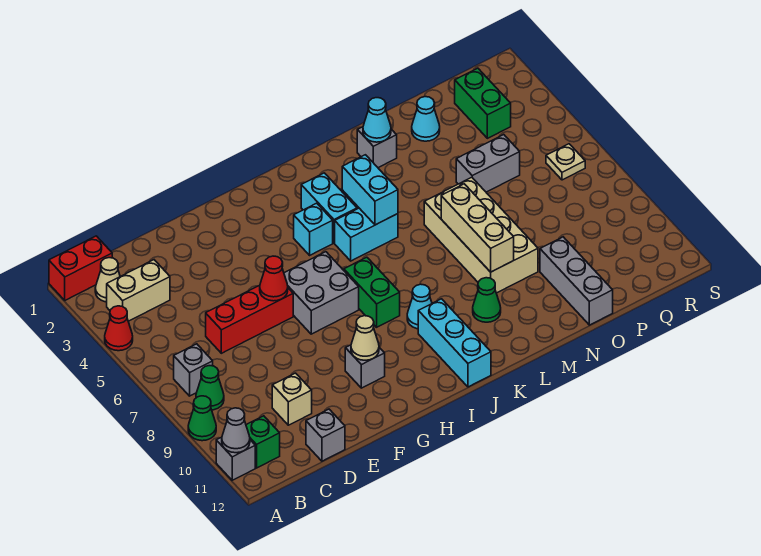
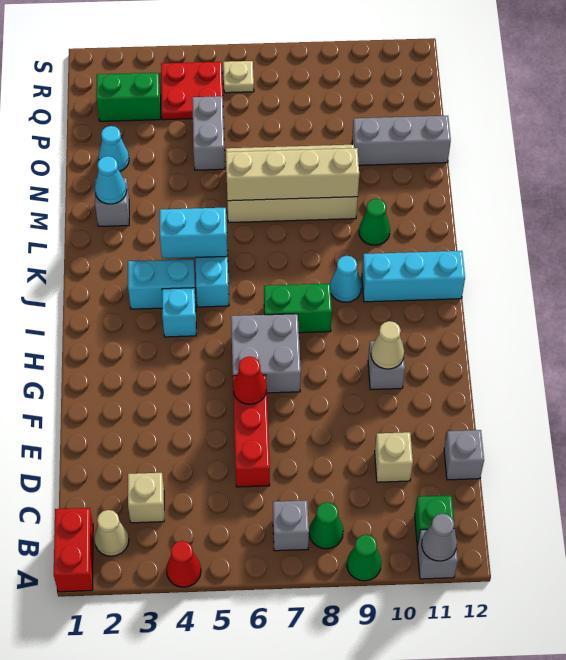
tan 1x2 brick [107,260,170,321] -> tan 1x1 brick [128,472,164,523]
tan 1x3 brick [441,184,514,272] -> tan 1x4 brick [226,148,359,201]
none -> red 2x2 plate [161,62,223,120]

